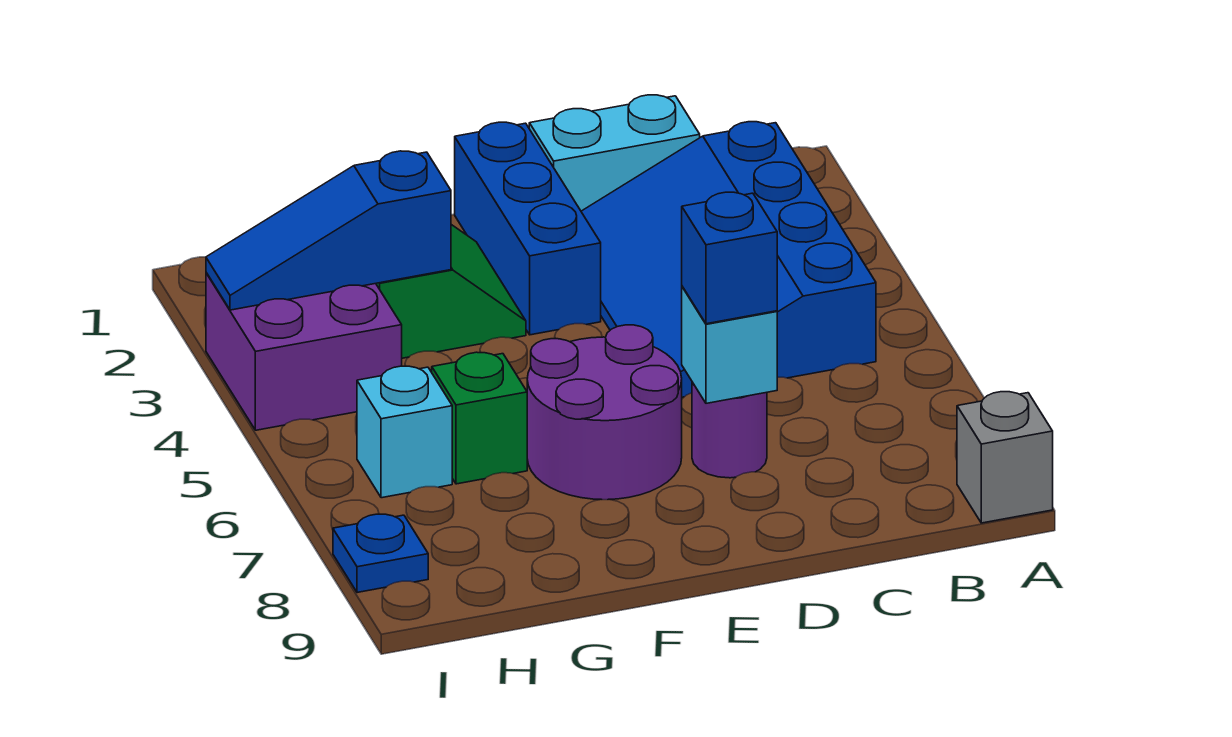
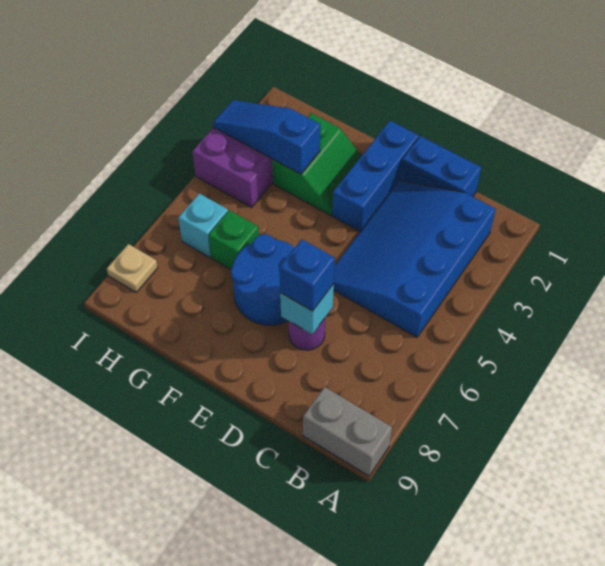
grey 1x1 brick [957,392,1053,523] -> grey 1x2 brick [303,387,392,476]
cyan 1x2 brick [529,95,700,211] -> blue 1x2 brick [400,136,481,197]
purple 2x2 round brick [527,325,682,500] -> blue 2x2 round brick [231,234,295,325]
blue 1x1 plate [333,514,428,593] -> tan 1x1 plate [107,244,158,292]

